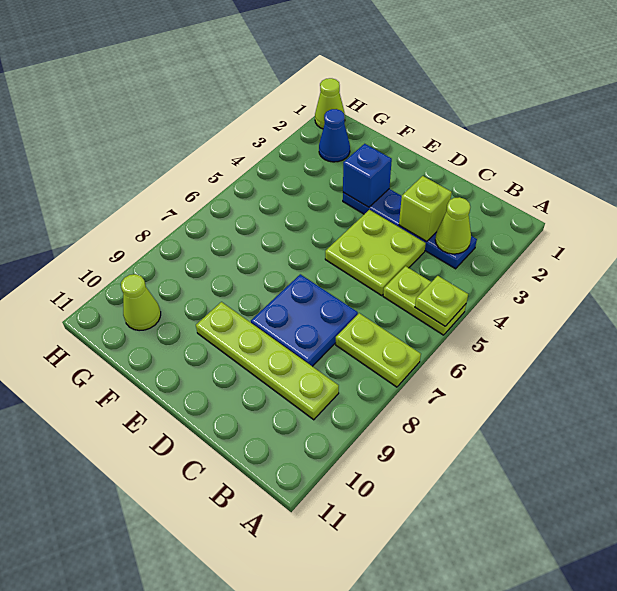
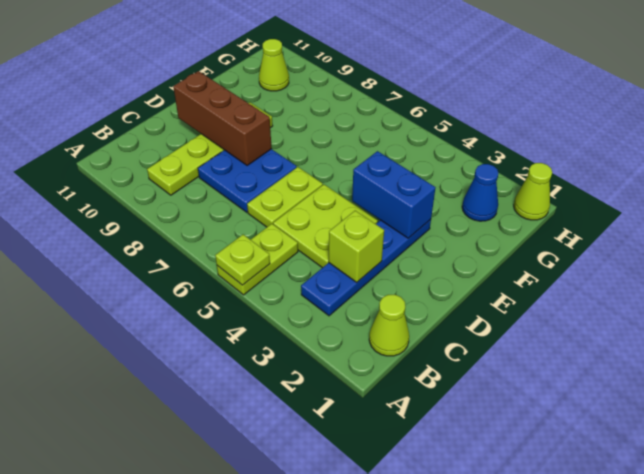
lime 1x2 plate [336,313,421,387] -> lime 1x2 plate moved to [247,167,323,227]
lime 1x1 cone [435,197,471,254] -> lime 1x1 cone moved to [369,294,409,356]
none -> brown 1x3 brick [173,71,272,165]
blue 1x1 brick [343,144,392,207] -> blue 1x2 brick [352,151,436,238]

